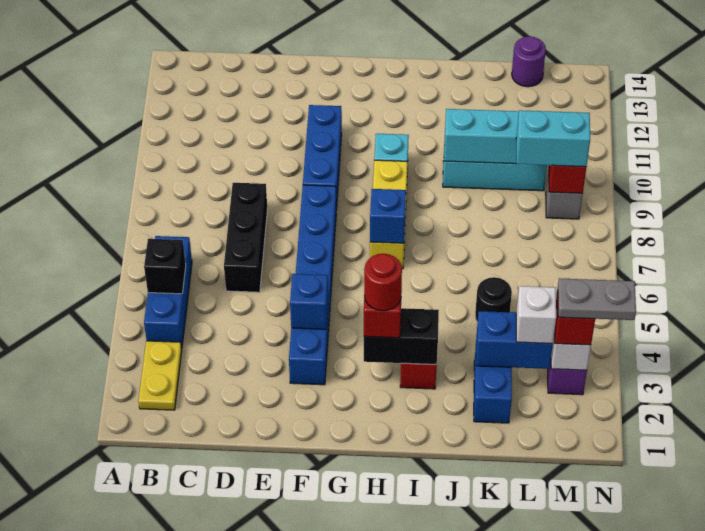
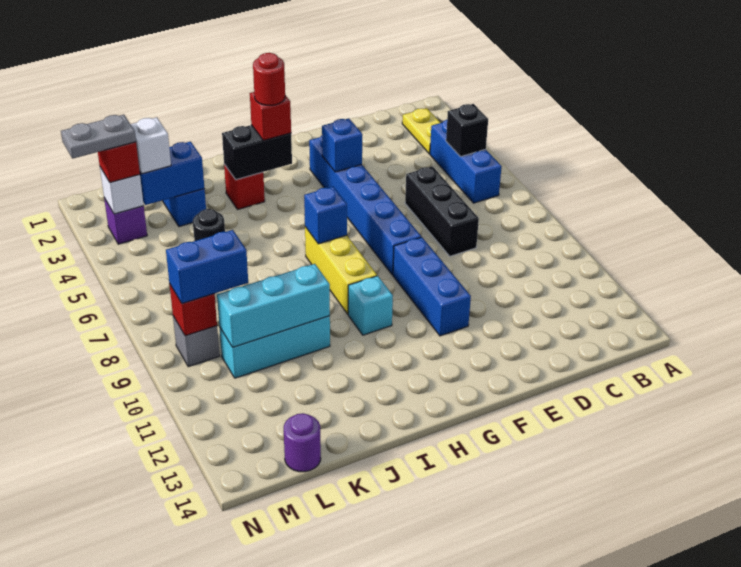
cyan 1x2 brick [516,110,590,167] -> blue 1x2 brick [166,230,248,304]

